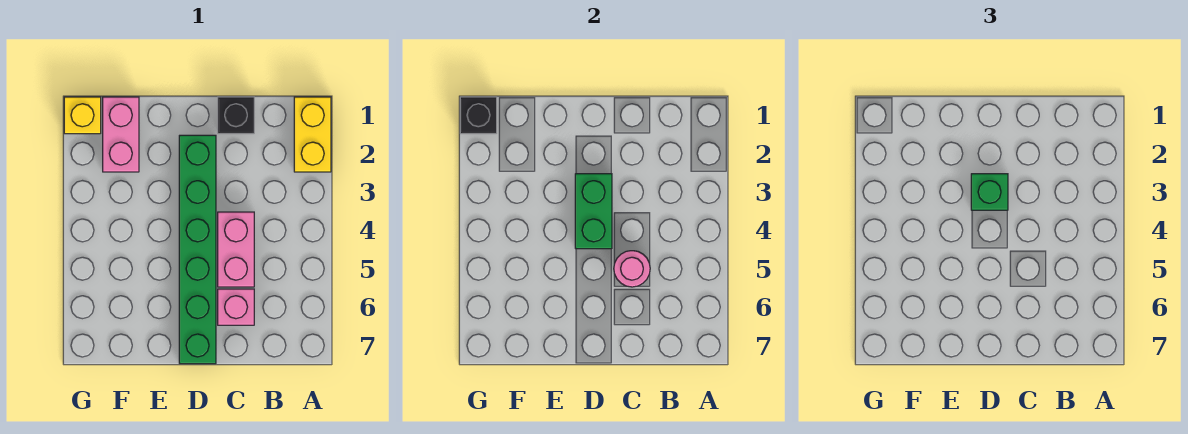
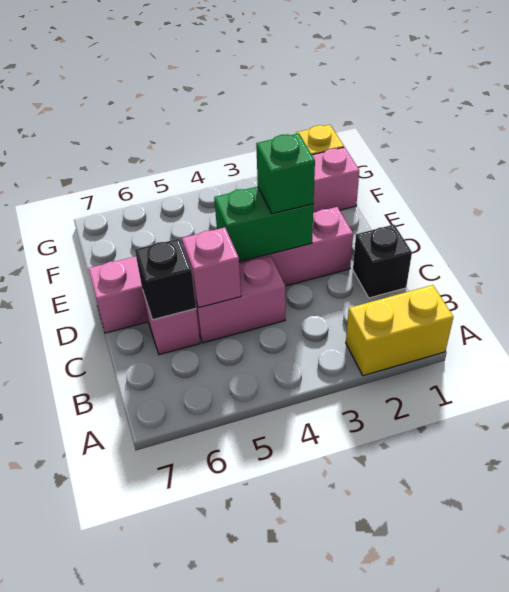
pink 1x1 round brick [614,251,650,287] -> pink 1x1 brick [182,227,241,308]
green 1x6 brick [179,135,216,364] -> pink 1x6 brick [88,207,353,333]
black 1x1 brick [460,97,497,134] -> black 1x1 brick moved to [135,239,196,320]

